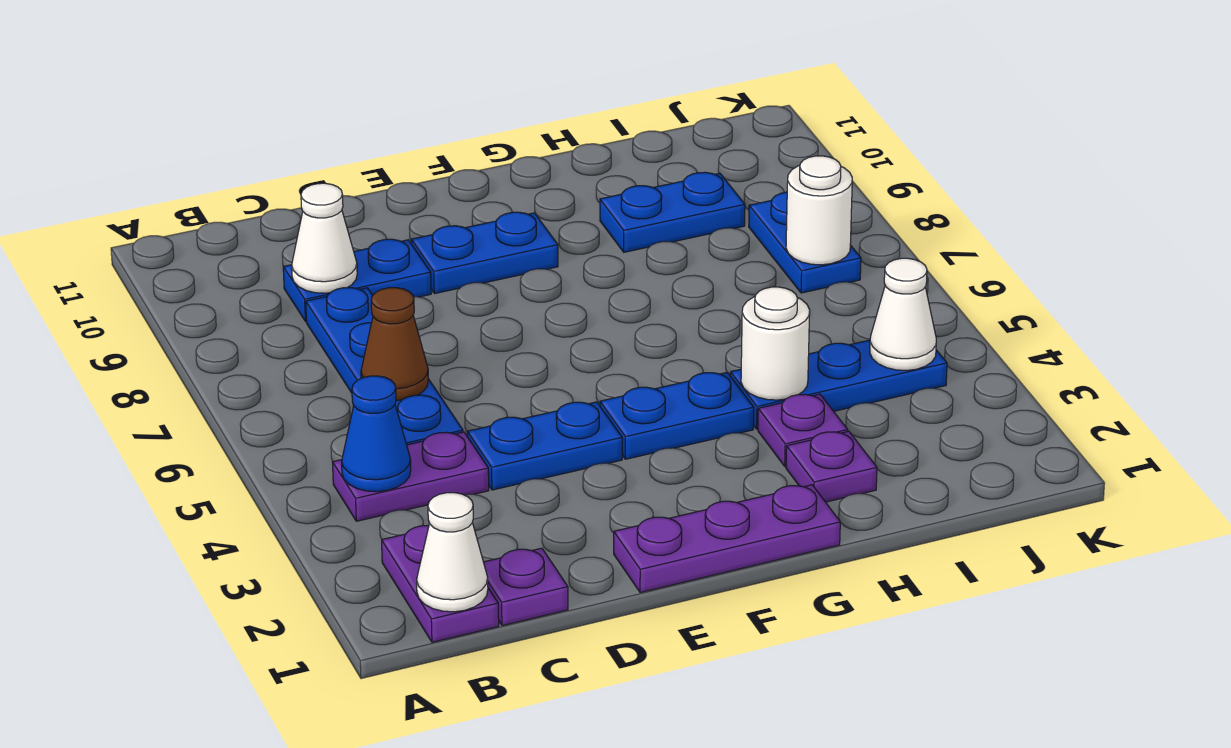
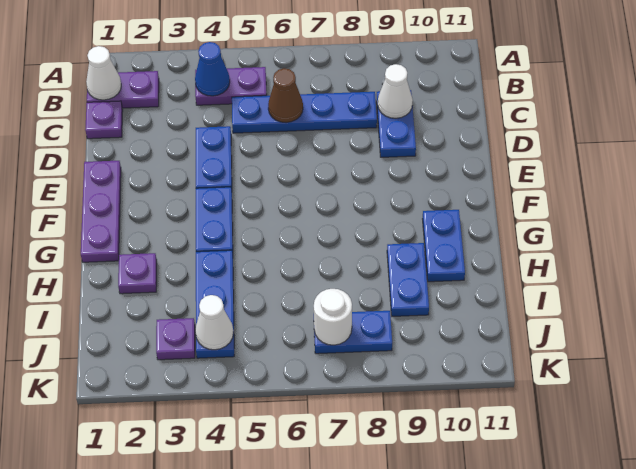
purple 1x2 plate [333,432,489,521] -> purple 1x2 plate turned to [195,67,267,105]
blue 1x2 plate [411,212,558,294] -> blue 1x2 plate moved to [423,210,465,282]
purple 1x1 plate [758,394,848,467] -> purple 1x1 plate moved to [156,318,195,360]
white 1x1 round brick [741,287,810,400] -> none

